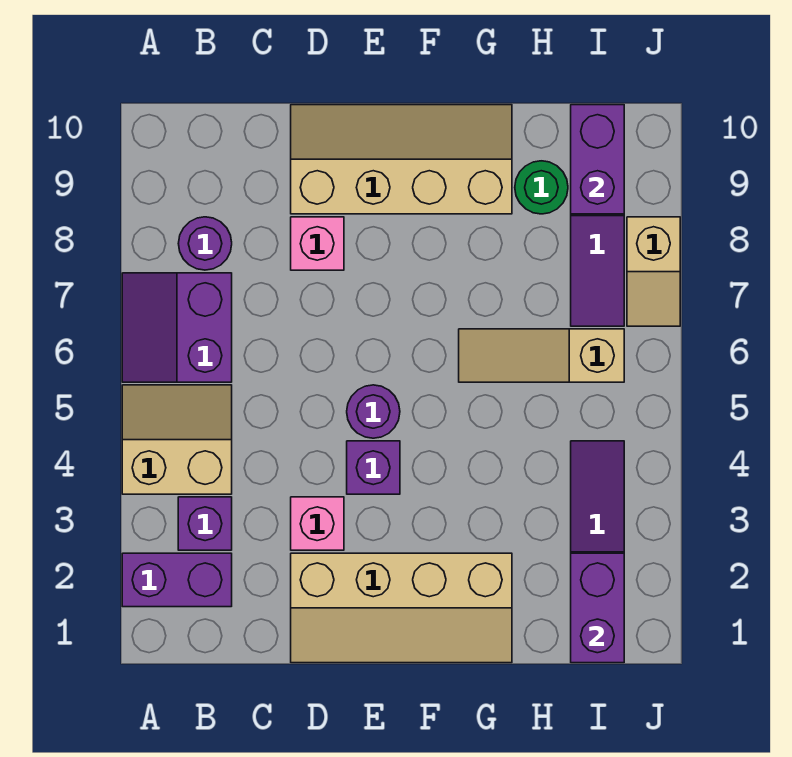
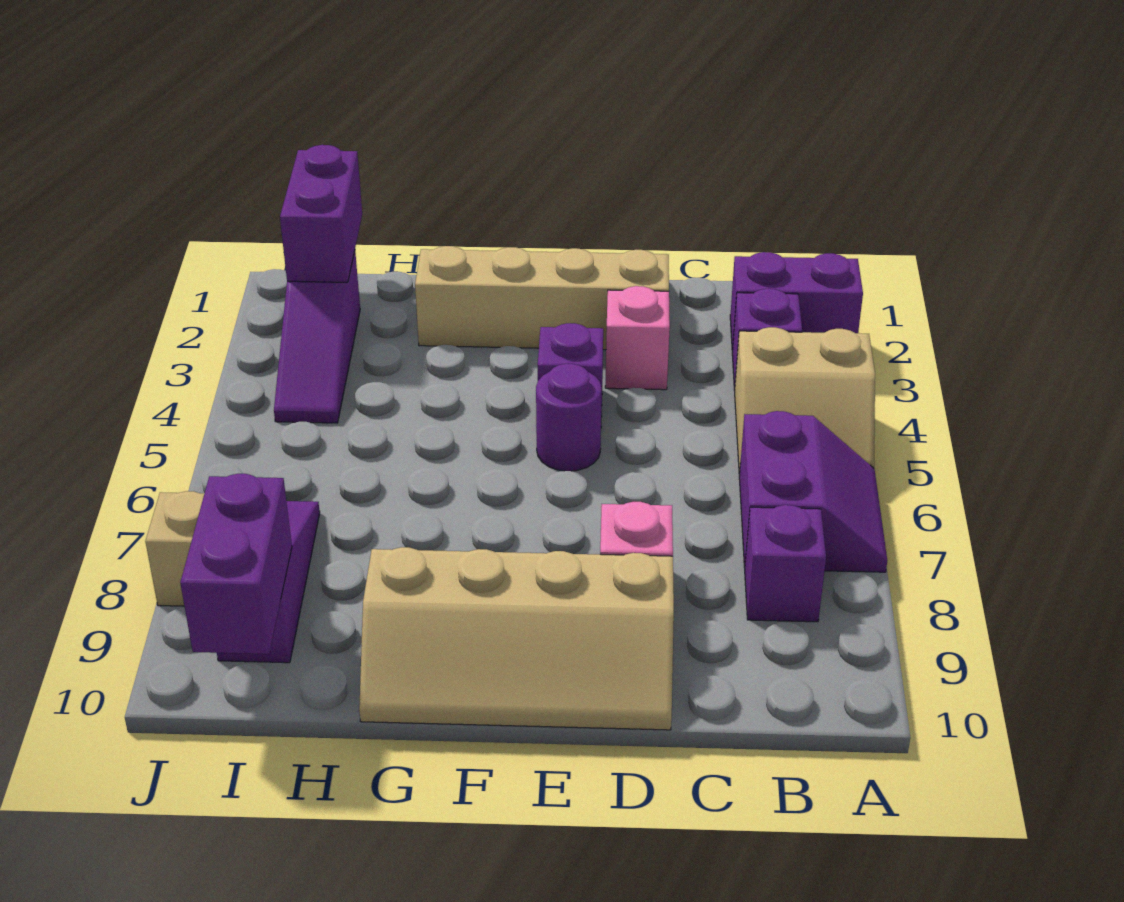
purple 1x1 round brick [178,217,232,270] -> purple 1x1 brick [745,505,826,622]
tan 1x3 slope [459,329,624,382] -> none
green 1x1 round brick [515,161,568,214] -> none

